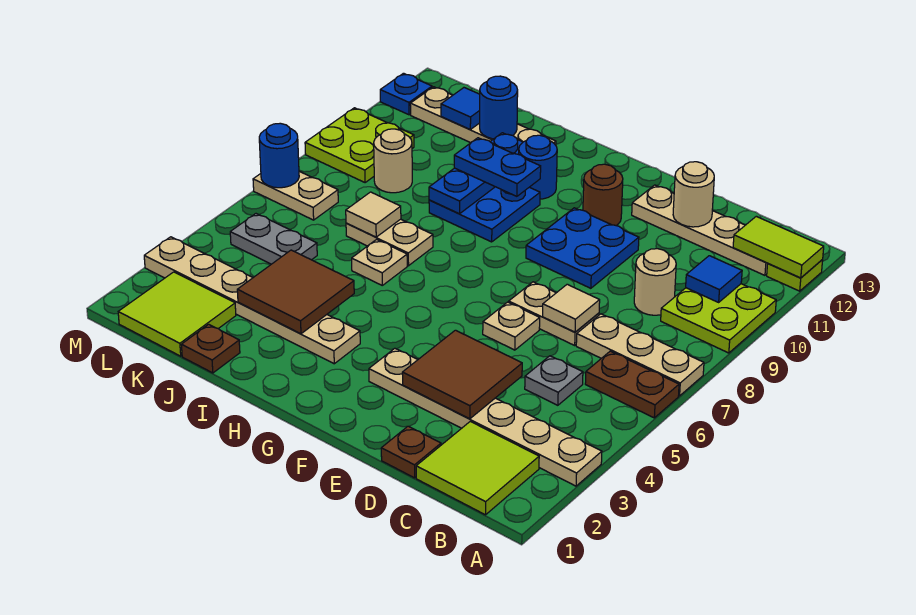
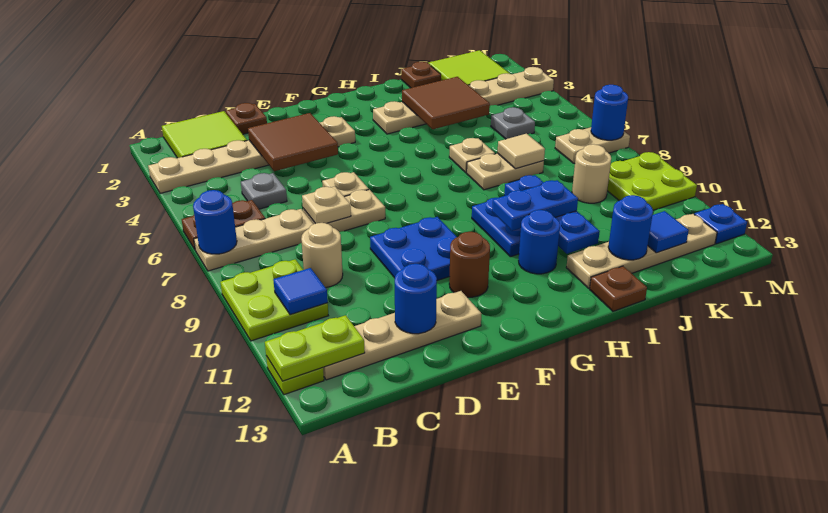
none -> blue 1x1 round brick [193,190,237,254]
lime 1x2 tile [733,216,824,278] -> lime 1x2 plate [265,315,365,381]
tan 1x1 tile [543,284,600,332] -> tan 1x1 plate [302,187,351,224]
tan 1x1 round brick [673,162,714,227] -> blue 1x1 round brick [395,264,437,334]
none -> brown 1x1 plate [590,266,647,311]
grey 1x2 plate [230,214,317,264] -> grey 1x1 plate [491,107,535,139]

